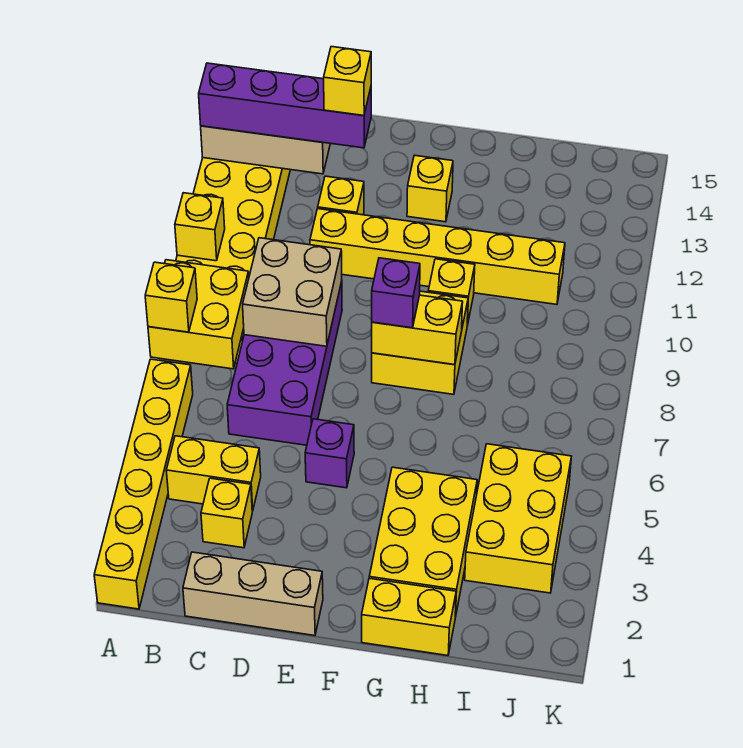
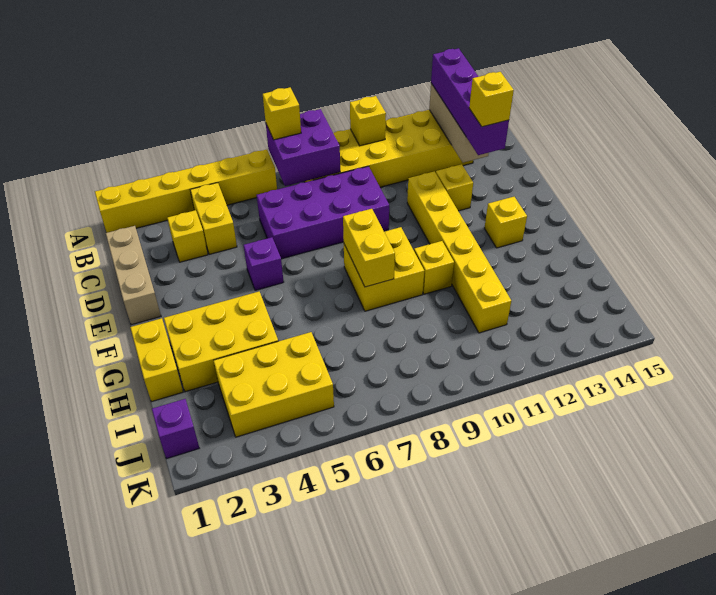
yellow 2x2 brick [148,260,249,369] -> purple 2x2 brick [266,109,340,186]
tan 2x2 brick [243,238,342,346] -> none
purple 1x1 brick [372,258,420,328] -> purple 1x1 brick moved to [152,399,199,459]

